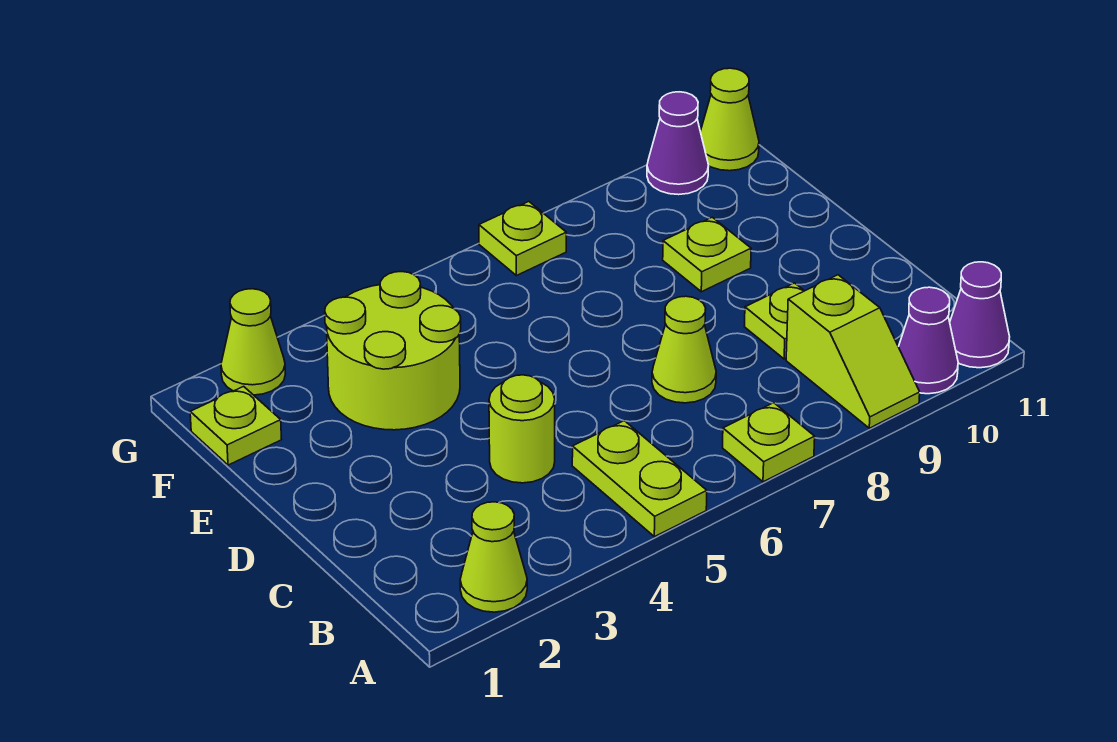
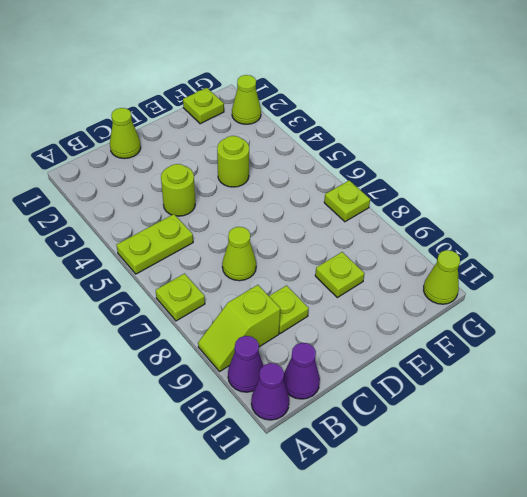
lime 1x1 cone [460,502,527,612] -> lime 1x1 cone moved to [110,108,141,159]
lime 2x2 round brick [325,272,461,430] -> lime 1x1 round brick [217,136,249,187]
purple 1x1 cone [647,92,709,195] -> purple 1x1 cone moved to [283,343,320,399]

